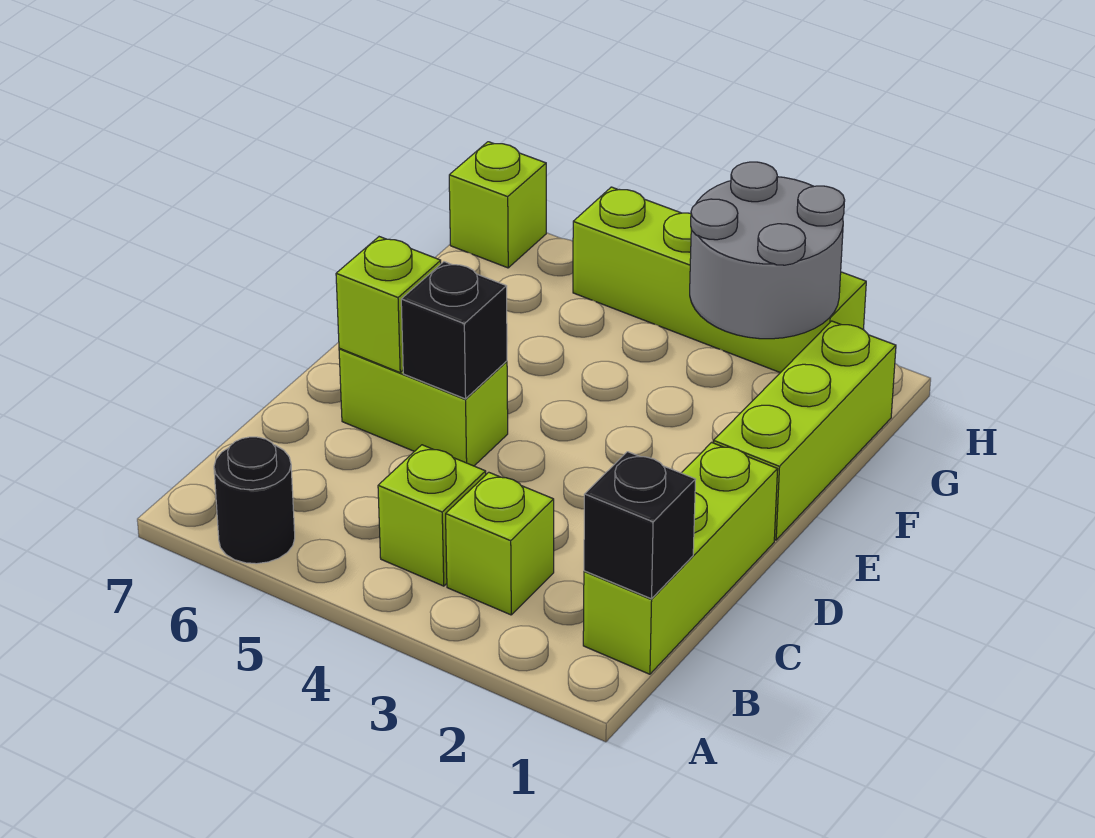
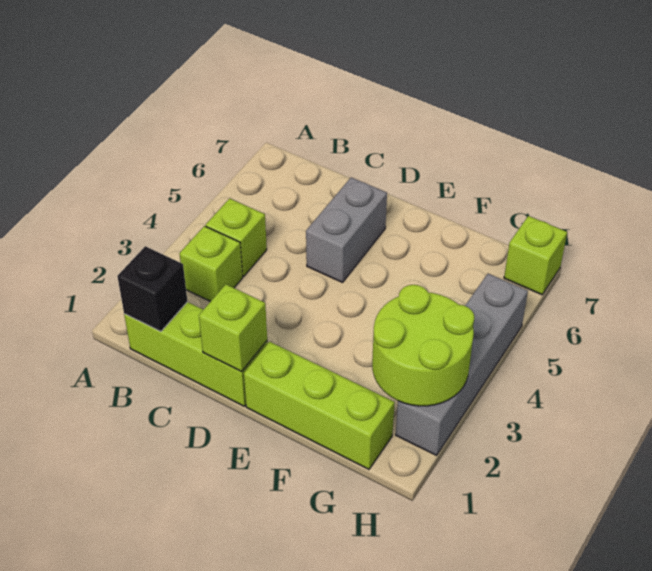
black 1x1 round brick [214,437,295,564] -> none
lime 1x2 brick [339,348,508,466] -> grey 1x2 brick [306,178,387,282]
black 1x1 brick [401,262,507,399] -> none
lime 1x1 brick [336,237,441,372] -> lime 1x1 brick moved to [199,284,267,372]
grey 2x2 round brick [690,162,845,339] -> lime 2x2 round brick [372,285,474,406]
lime 1x4 brick [573,187,866,373] -> grey 1x4 brick [396,274,528,455]

